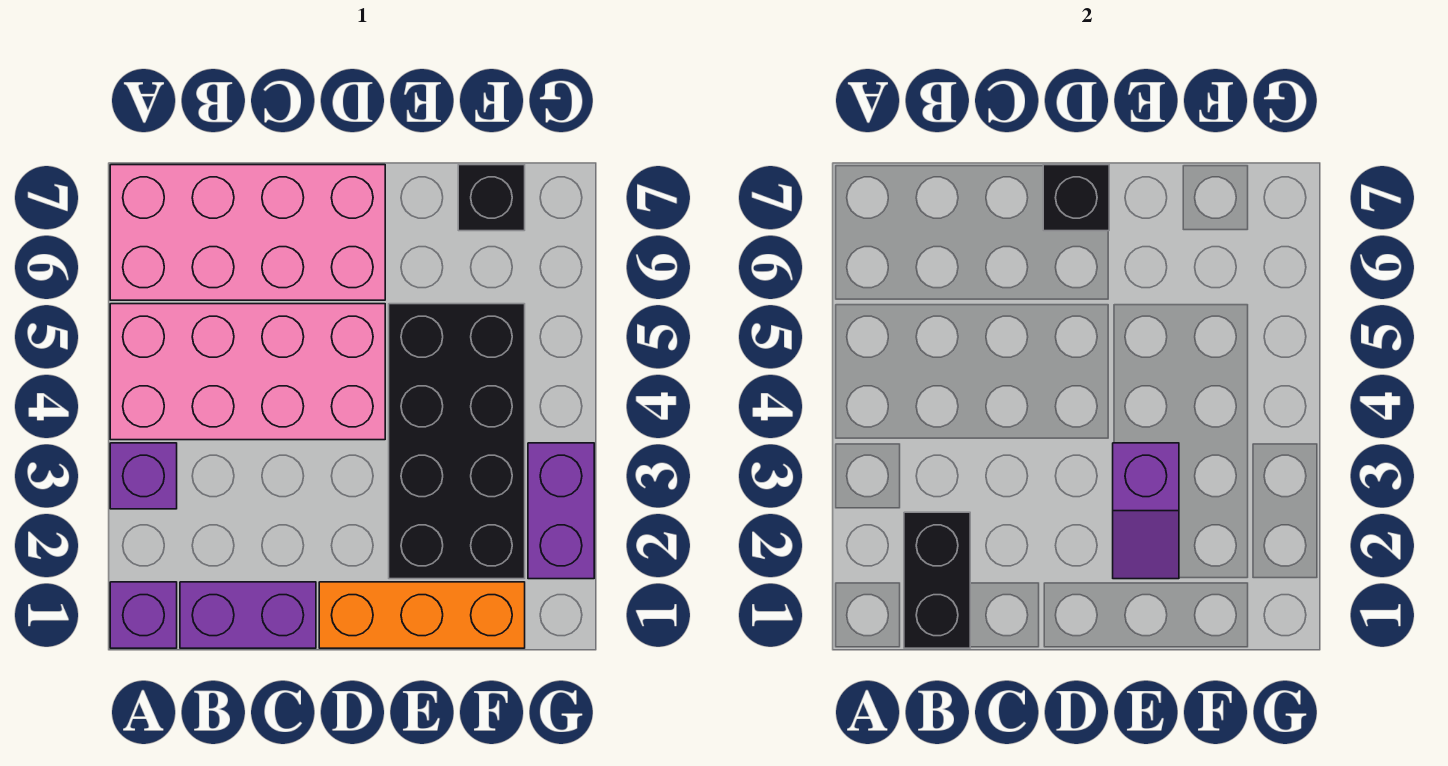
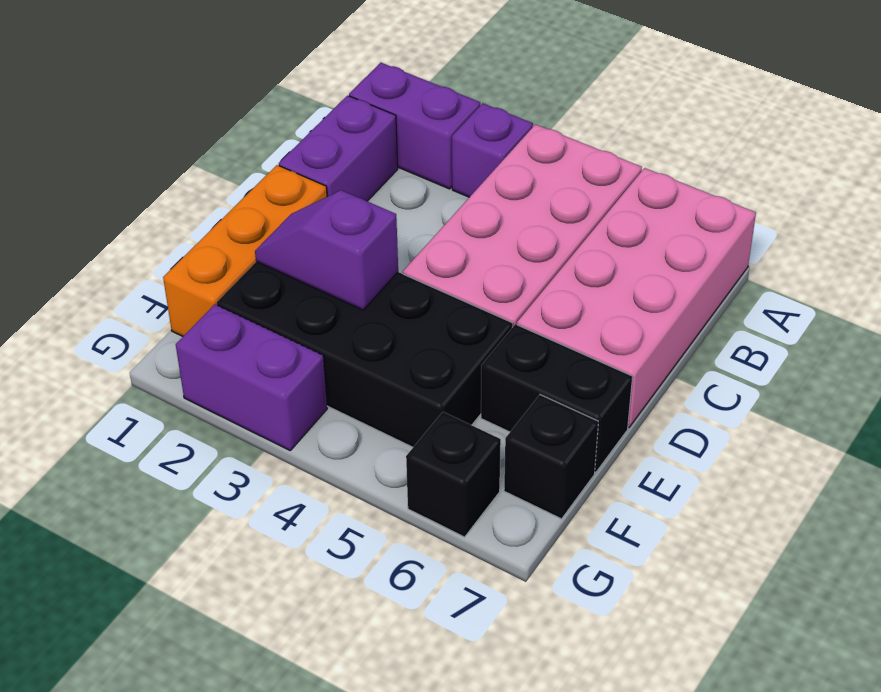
purple 1x1 brick [110,582,177,648] -> purple 1x2 brick [349,63,480,189]
black 1x2 brick [904,512,970,648] -> black 1x2 brick moved to [481,324,633,472]
black 1x1 brick [1043,165,1109,231] -> black 1x1 brick moved to [406,412,501,537]

